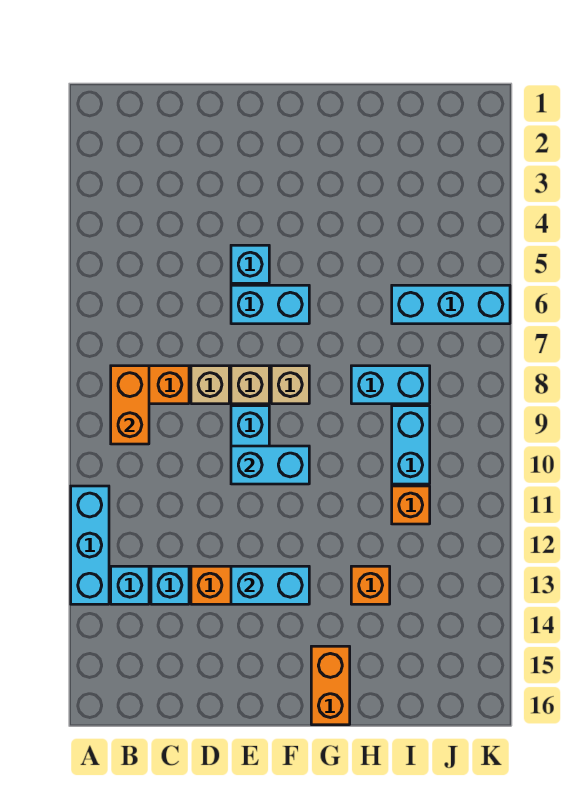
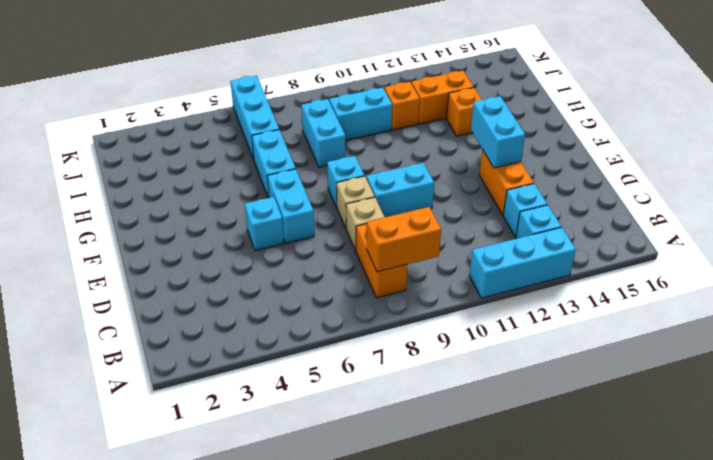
cyan 1x2 brick [231,446,309,484] -> cyan 1x2 brick moved to [252,130,296,198]
tan 1x1 brick [271,366,309,404] -> cyan 1x1 brick [327,156,364,207]
orange 1x2 brick [311,646,350,725] -> orange 1x2 brick moved to [411,71,474,124]

